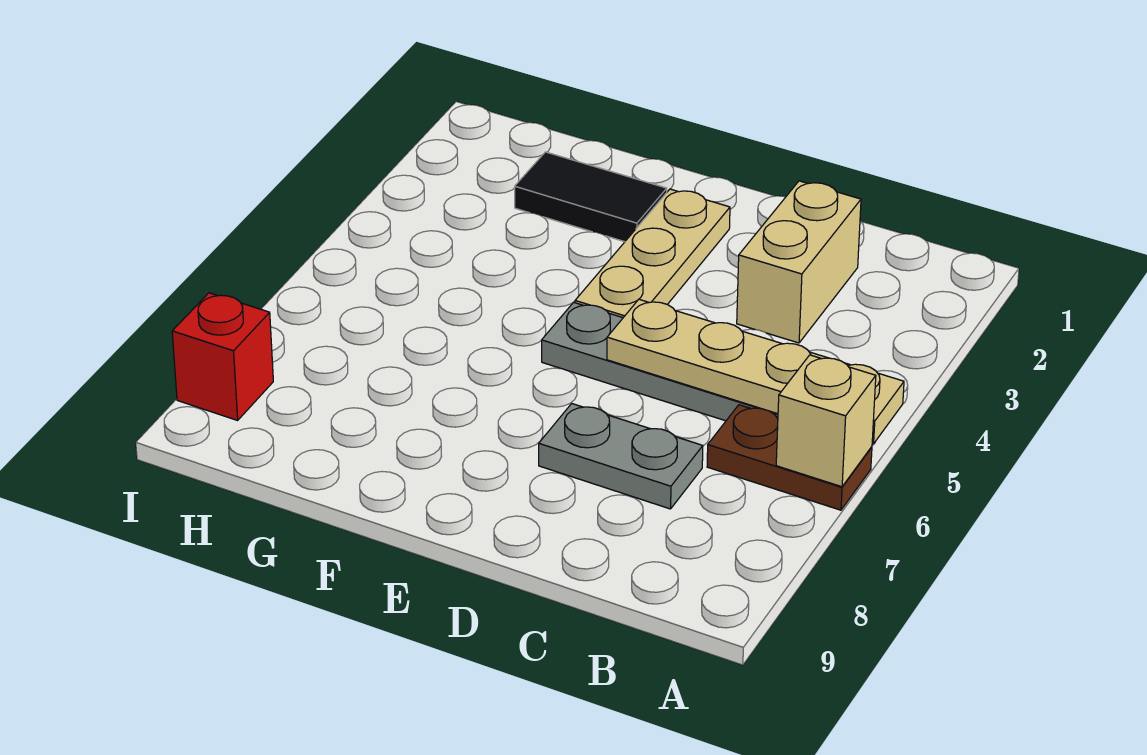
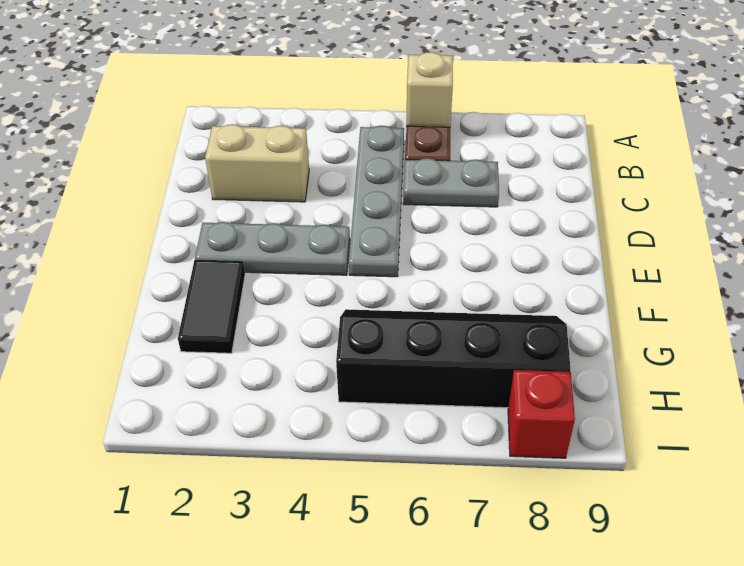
tan 1x4 plate [607,299,904,444] -> none
grey 1x2 plate [539,404,703,509] -> grey 1x2 plate turned to [403,158,499,207]
tan 1x3 plate [575,189,730,318] -> grey 1x3 plate [195,222,350,275]
none -> black 2x4 slope [336,309,571,408]

